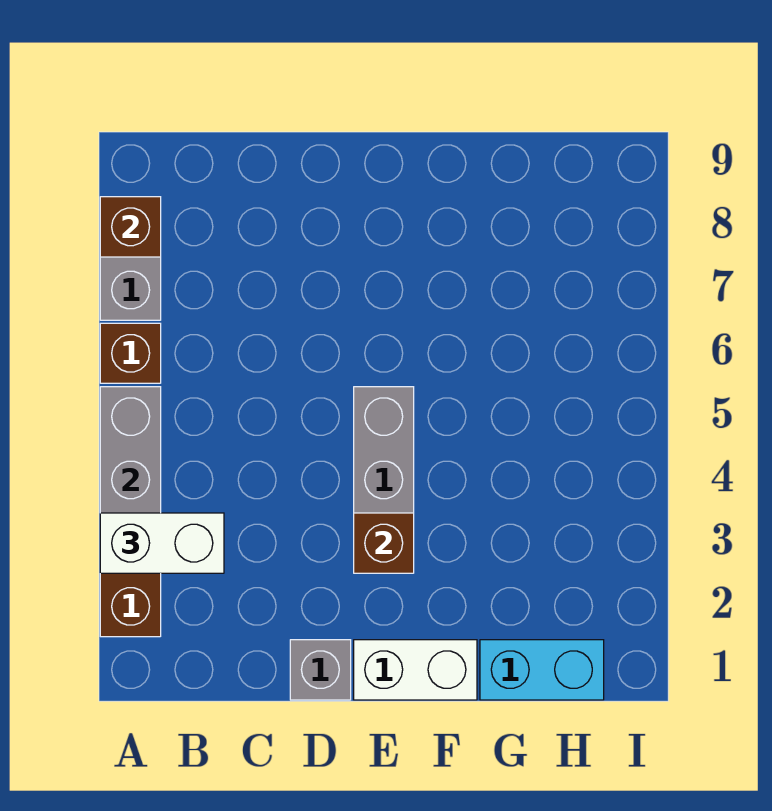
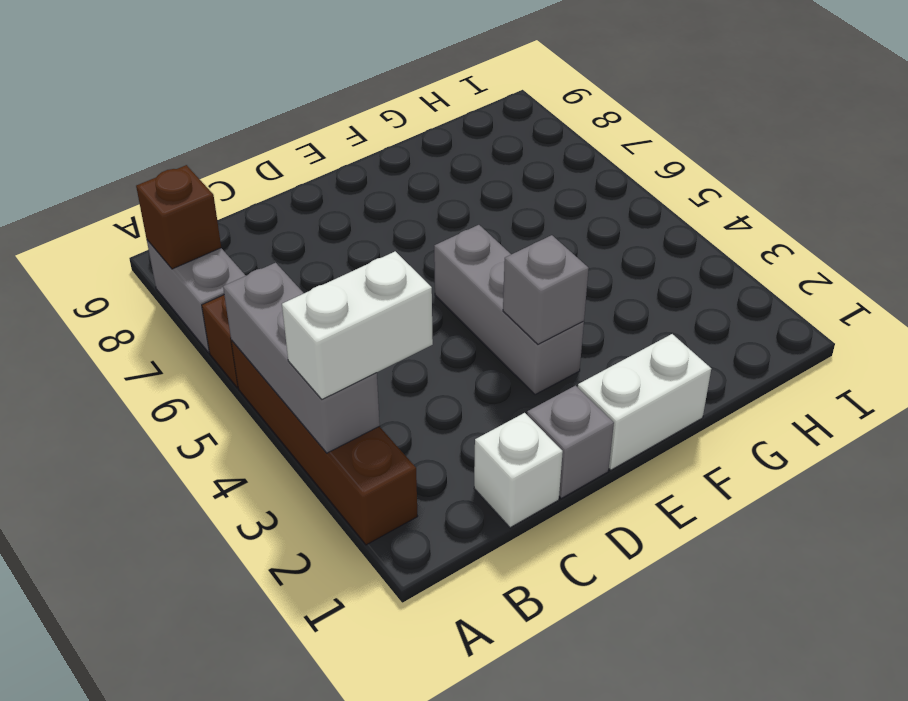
none -> white 1x1 brick [474,413,563,528]
brown 1x1 brick [354,513,414,573] -> grey 1x1 brick [503,235,589,344]
cyan 1x2 brick [480,640,604,700] -> none

